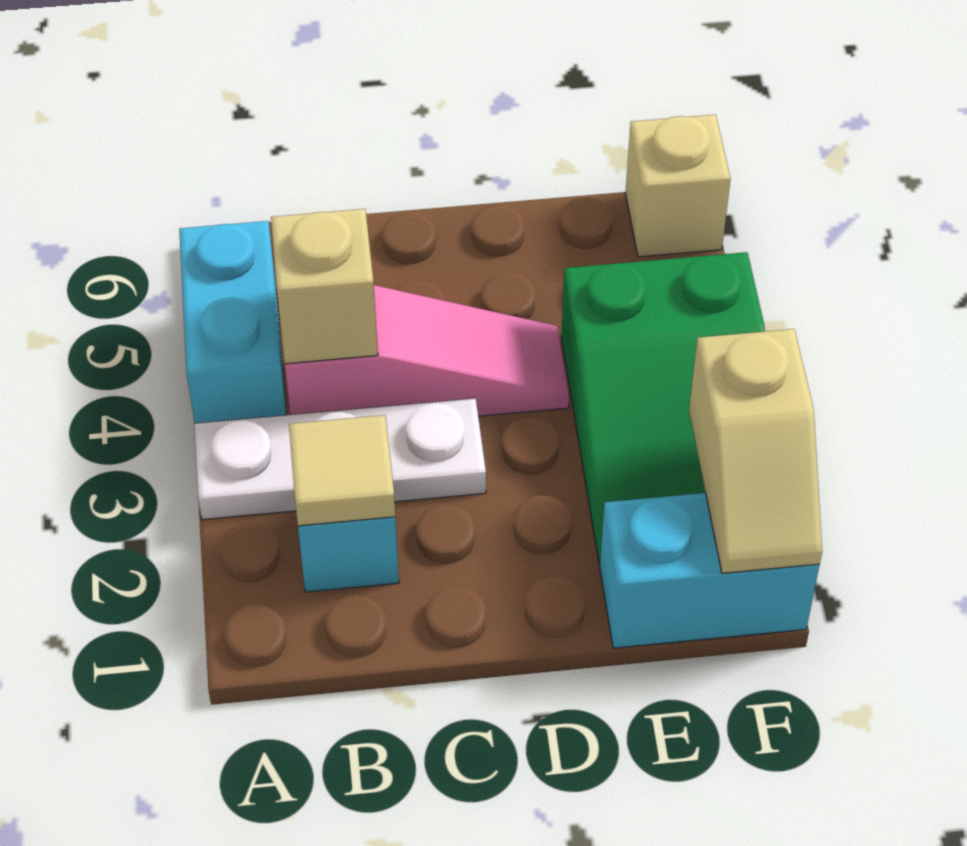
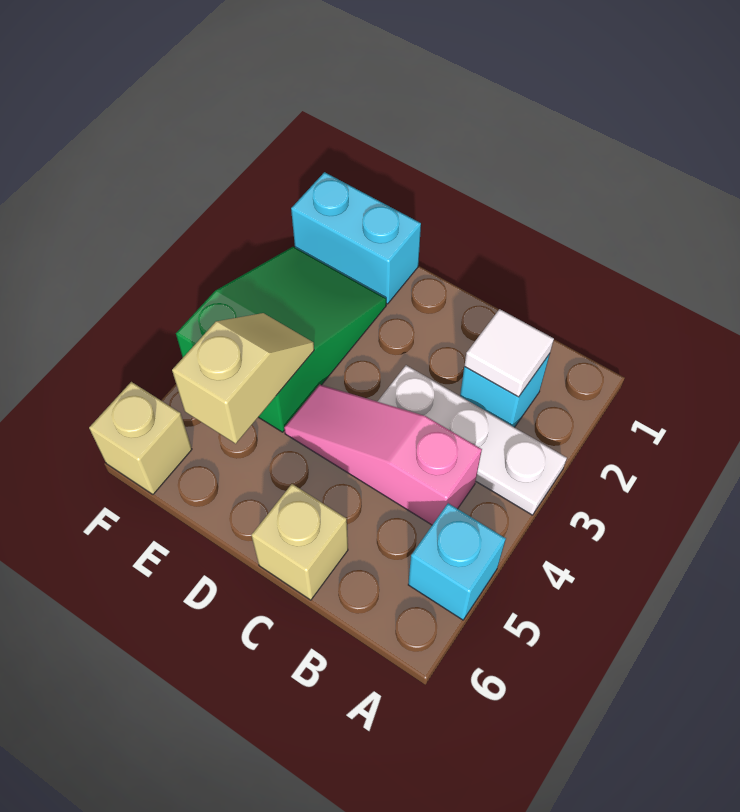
cyan 1x2 brick [179,221,286,423] -> cyan 1x1 brick [408,503,506,620]
tan 1x1 tile [289,415,395,526] -> white 1x1 tile [465,309,554,397]
tan 1x1 brick [271,209,378,364] -> tan 1x1 brick moved to [251,484,348,600]
tan 1x2 slope [689,329,822,573] -> tan 1x2 slope moved to [172,313,314,444]

